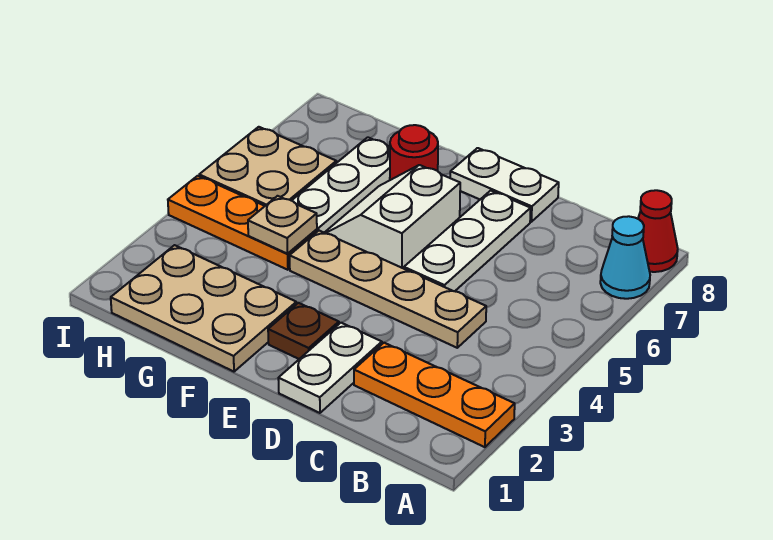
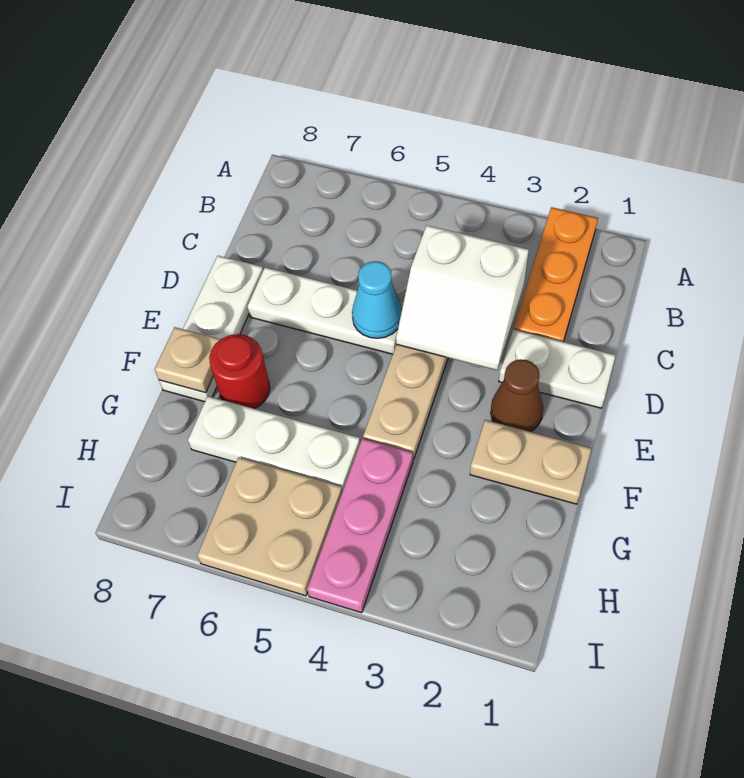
cyan 1x1 cone [600,216,650,299] -> cyan 1x1 cone moved to [352,261,402,338]
red 1x1 cone [638,190,678,272] -> none
white 1x2 plate [450,148,559,222] -> white 1x3 plate [159,256,263,402]
brown 1x1 plate [268,303,339,359] -> brown 1x1 cone [491,359,543,432]
white 2x2 slope [324,165,460,269] -> white 2x2 slope moved to [396,225,529,370]
tan 2x3 plate [111,245,296,372] -> tan 1x2 plate [470,420,592,504]
orange 1x3 plate [168,176,317,270] -> pink 1x3 plate [307,438,413,613]
tan 1x1 plate [248,196,317,254] -> tan 1x1 plate moved to [155,327,221,393]

